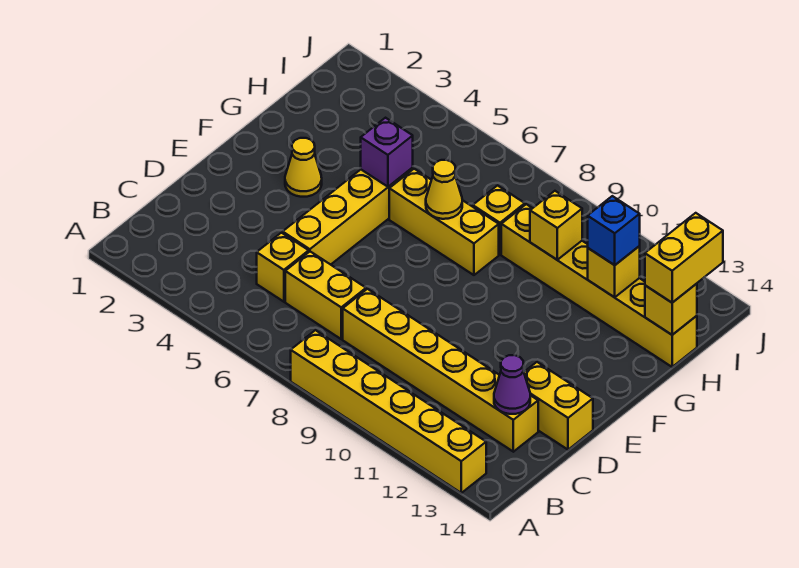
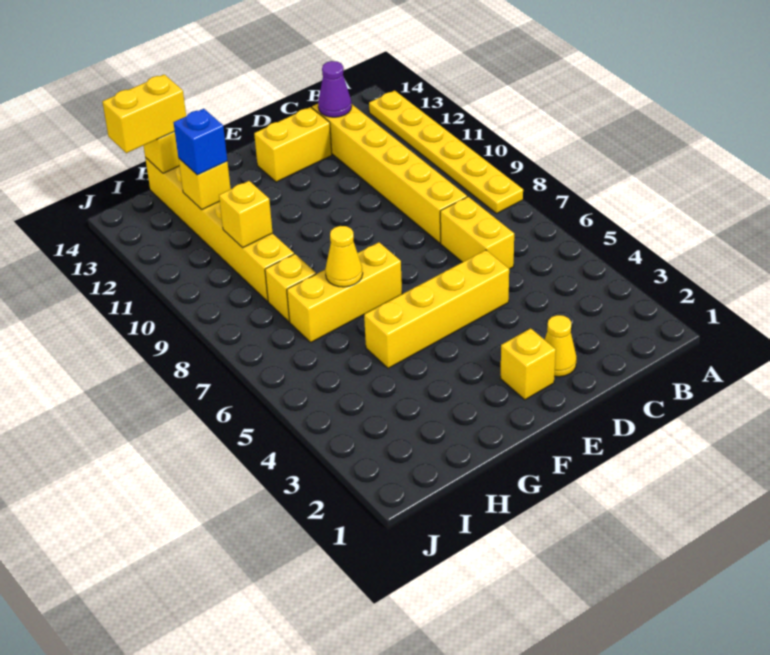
yellow 1x6 brick [291,330,486,493] -> yellow 1x6 plate [369,91,523,213]
yellow 1x1 brick [257,233,309,302] -> yellow 1x1 brick moved to [500,328,556,400]
yellow 1x2 brick [524,362,593,450] -> yellow 1x2 brick turned to [254,107,332,182]
yellow 1x1 cone [285,138,322,197] -> yellow 1x1 cone moved to [545,315,577,377]
purple 1x1 brick [361,118,413,187] -> none
yellow 1x3 brick [389,169,499,275] -> yellow 1x3 brick turned to [287,242,402,342]

